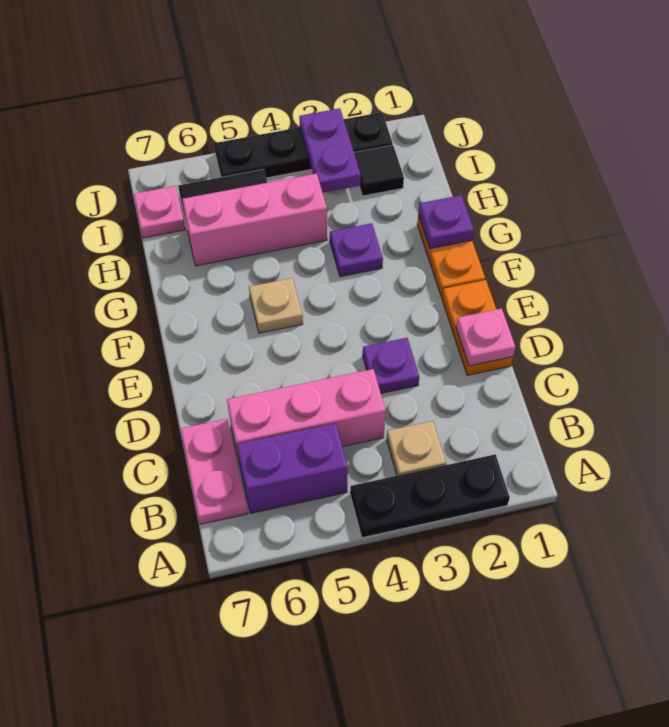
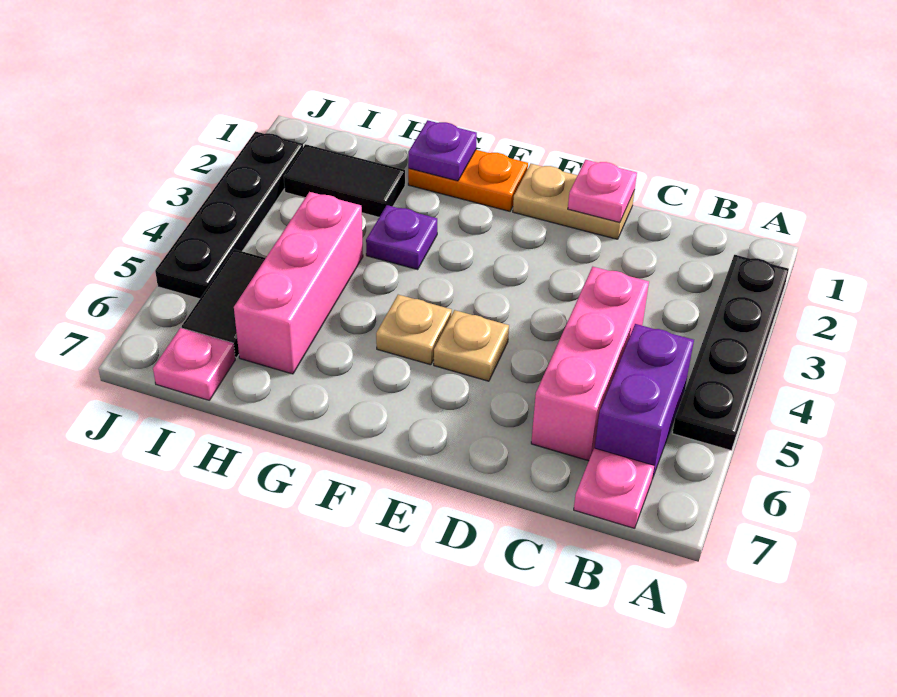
black 1x3 plate [350,455,510,538] -> black 1x4 plate [672,255,789,450]
tan 1x1 plate [387,421,446,476] -> tan 1x1 plate moved to [434,310,509,381]
pink 1x2 plate [181,419,248,524] -> pink 1x1 plate [574,448,654,528]
orange 1x2 plate [442,280,513,375] -> tan 1x2 plate [513,164,635,239]
purple 1x1 plate [363,338,419,393] -> none
black 1x1 tile [354,145,404,196] -> black 1x2 tile [284,144,405,217]
purple 1x2 plate [299,108,361,193] -> none

